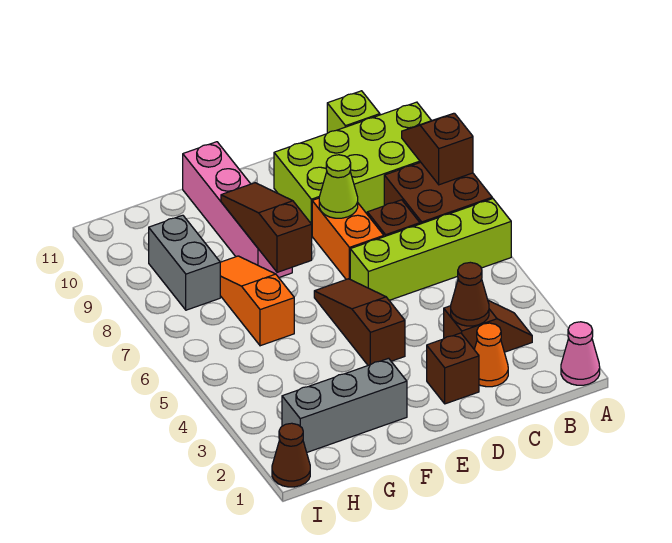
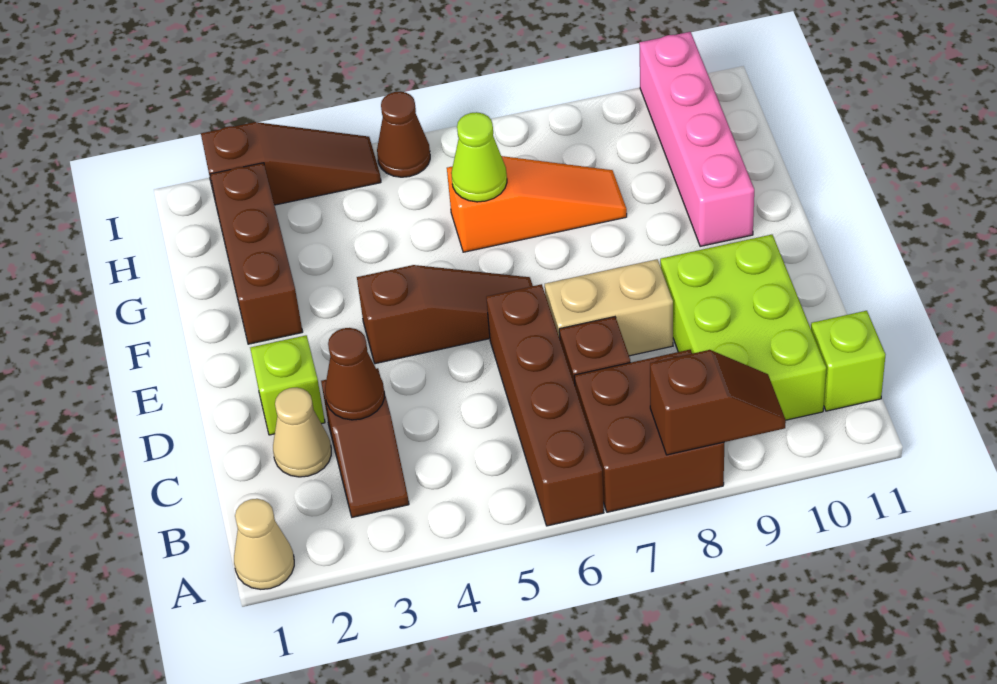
pink 1x1 cone [561,322,600,385] -> tan 1x1 cone [234,499,294,589]
lime 1x4 brick [350,199,511,300] -> brown 1x4 brick [486,284,604,526]
lime 2x4 brick [274,102,431,224] -> lime 2x3 brick [660,235,826,420]
orange 1x1 cone [474,323,508,387] -> tan 1x1 cone [273,387,331,477]
brown 1x1 brick [427,333,479,404] -> lime 1x1 brick [250,335,325,435]
orange 1x2 brick [312,198,384,279] -> tan 1x2 brick [545,259,673,356]
lime 1x1 cone [319,155,358,218] -> lime 1x1 cone moved to [451,112,507,202]
grey 1x3 brick [282,358,407,452] -> brown 1x3 brick [210,163,303,344]
brown 1x3 slope [221,183,312,272] -> brown 1x3 slope moved to [201,122,381,207]
pink 1x4 brick [183,142,292,277] -> pink 1x4 brick turned to [639,32,754,246]
grey 1x2 brick [149,215,220,310] -> none
brown 1x1 cone [272,423,310,487] -> brown 1x1 cone moved to [377,92,430,177]

